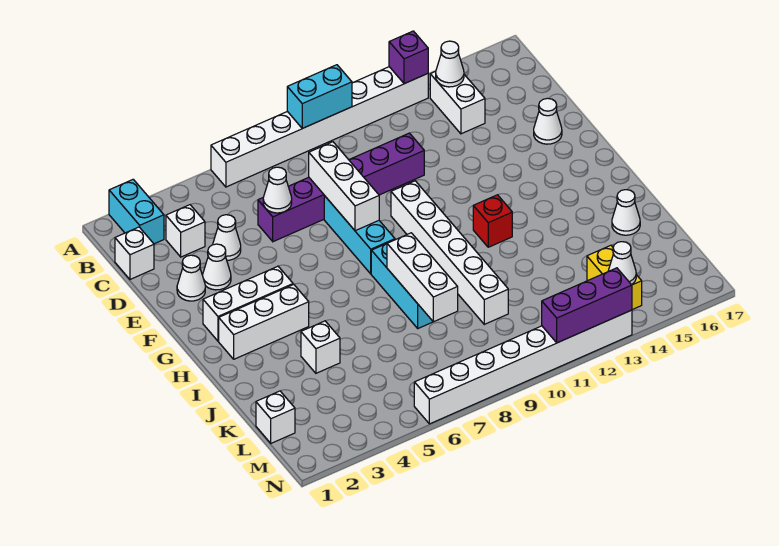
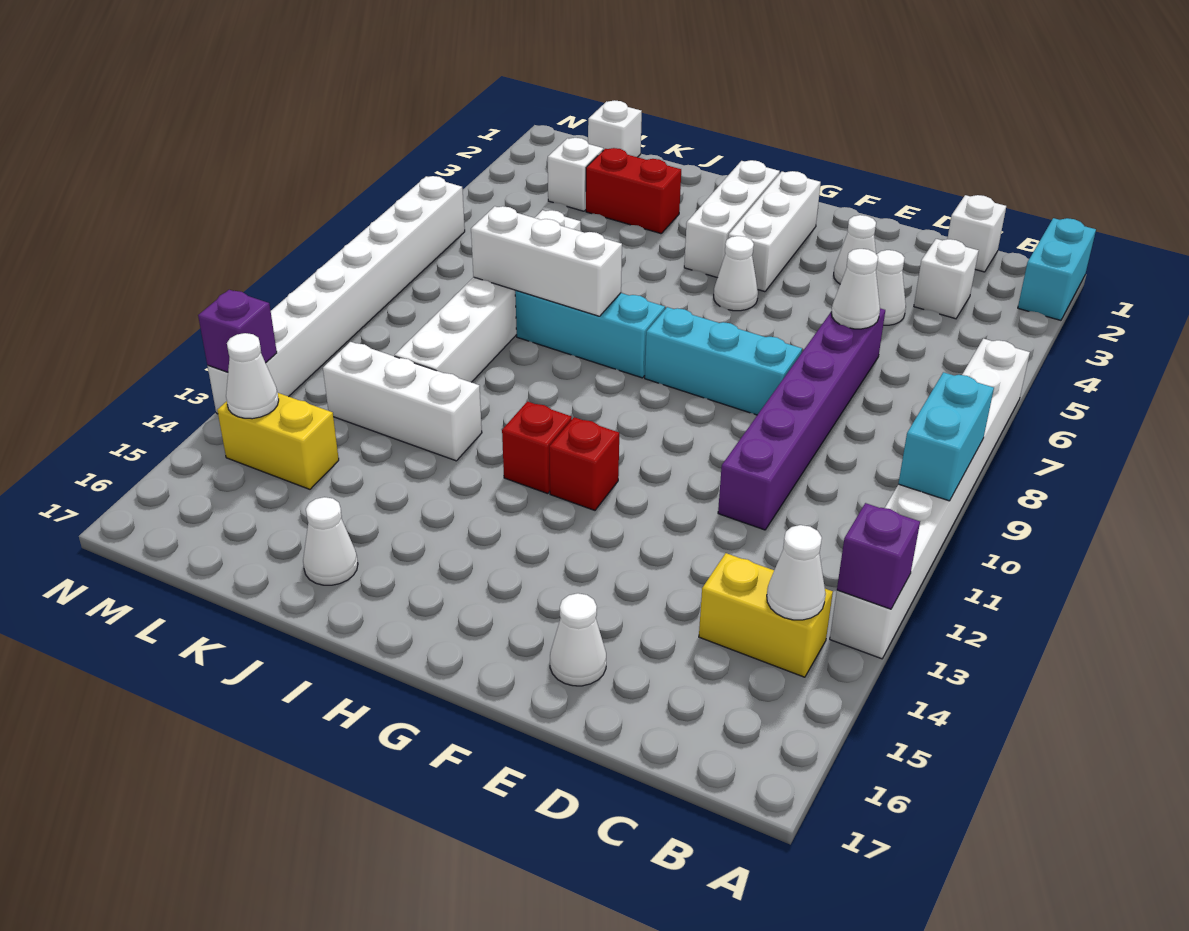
cyan 1x2 brick [109,179,164,244] -> cyan 1x2 brick turned to [1018,218,1096,320]
white 1x2 brick [430,72,485,134] -> yellow 1x2 brick [699,553,833,677]
white 1x3 brick [309,142,379,231] -> white 1x3 brick moved to [323,342,482,461]
white 1x1 cone [177,255,205,301] -> white 1x1 cone moved to [714,236,758,311]
white 1x6 brick [391,181,508,324] -> white 1x6 brick turned to [395,210,581,382]
none -> red 1x1 brick [549,417,619,510]
none -> red 1x2 brick [586,148,681,234]
white 1x1 brick [301,321,340,373] -> white 1x1 brick moved to [548,138,603,211]
purple 1x3 brick [542,268,632,343] -> purple 1x1 brick [198,290,277,372]

